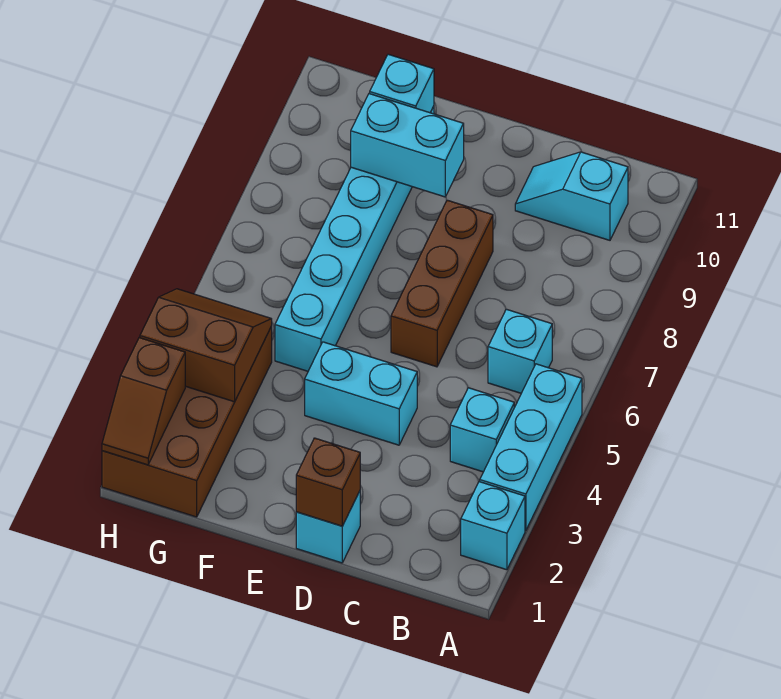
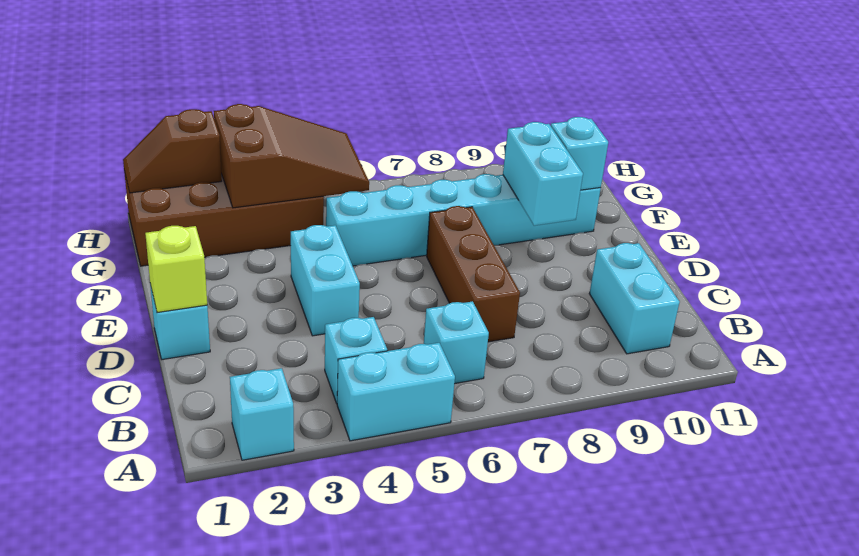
cyan 1x3 brick [480,364,582,530] -> cyan 1x2 brick [337,343,455,441]
cyan 1x2 slope [515,152,628,240] -> cyan 1x2 brick [589,243,680,354]
brown 1x1 brick [296,438,360,526] -> lime 1x1 brick [145,226,207,313]
brown 1x3 brick [391,200,493,367] -> brown 1x3 brick turned to [427,206,520,342]
brown 2x2 slope [140,289,272,402] -> brown 2x3 slope [214,104,369,208]

